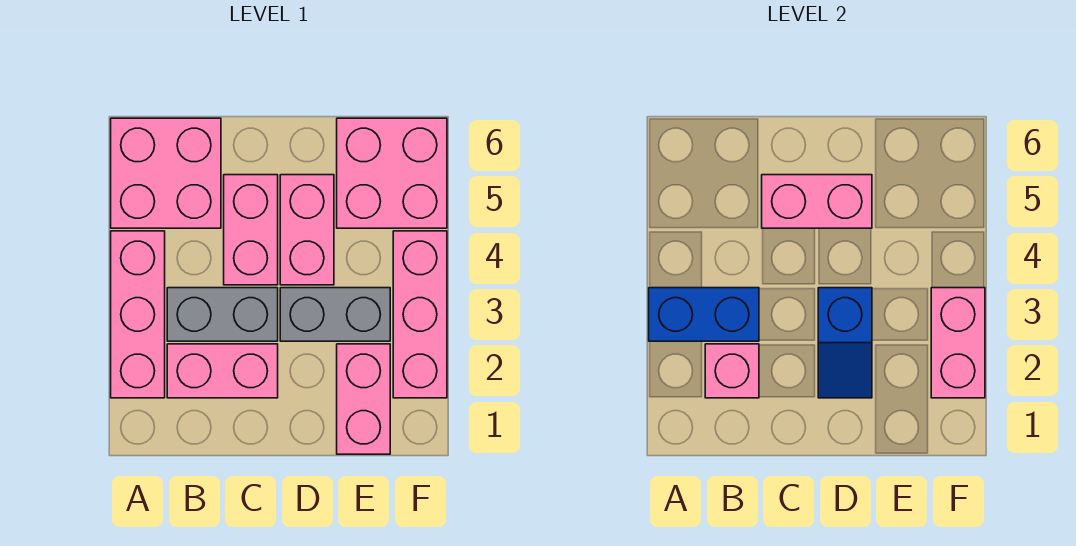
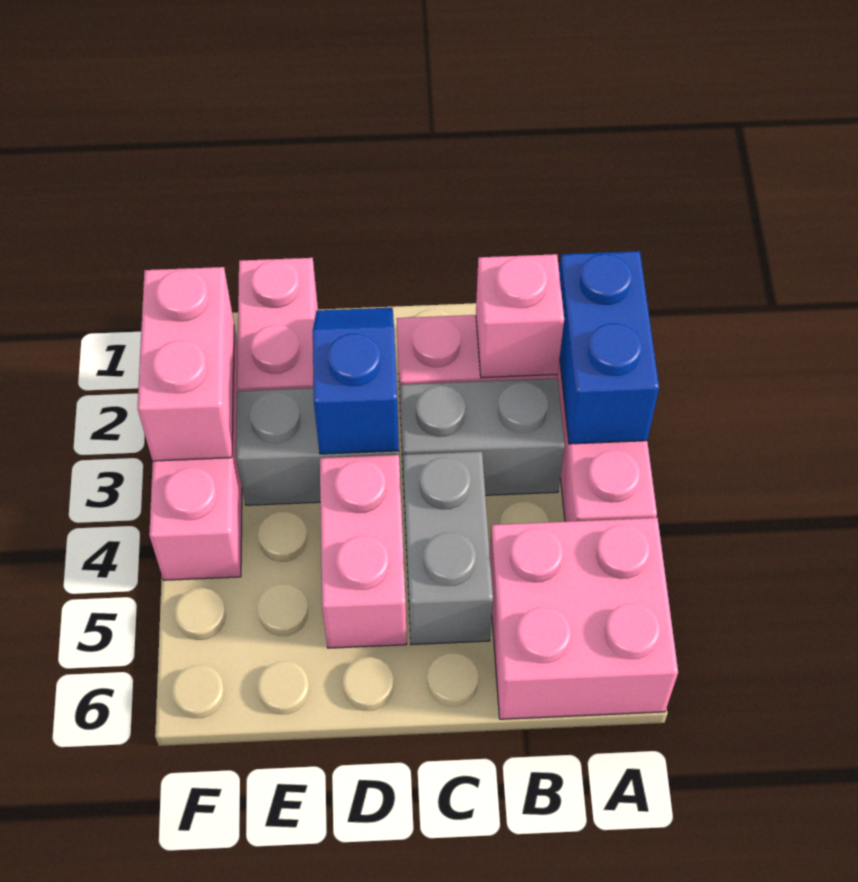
blue 1x2 brick [649,288,759,341] -> blue 1x2 brick turned to [559,251,659,444]
pink 1x2 brick [224,175,278,285] -> grey 1x2 brick [403,451,493,645]
pink 1x2 brick [762,175,872,228] -> none
pink 2x2 brick [337,118,447,228] -> none

